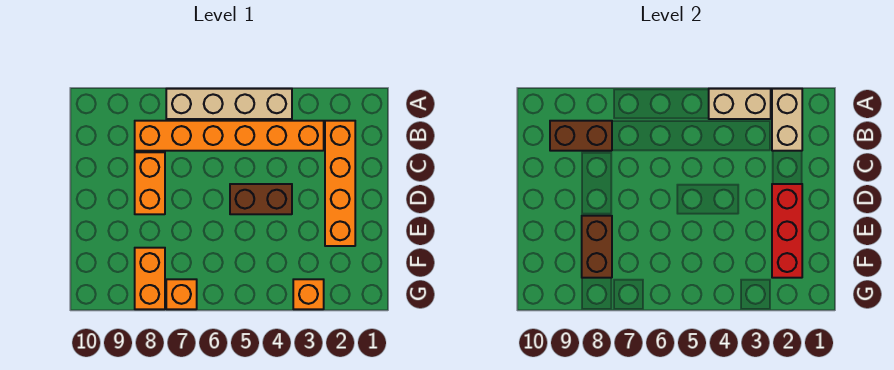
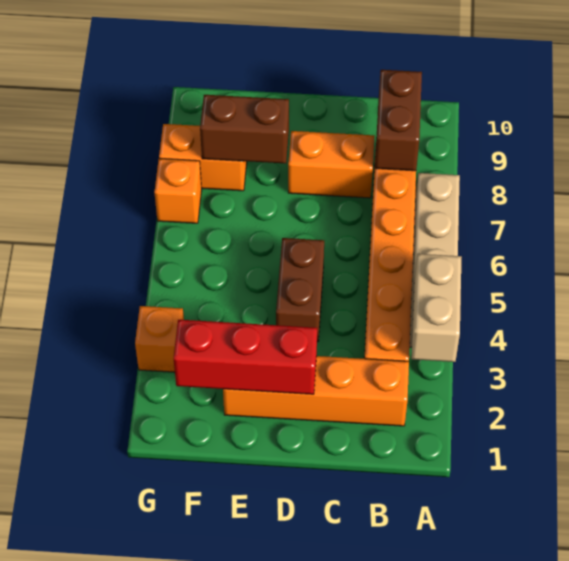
tan 1x2 brick [772,89,802,151] -> none

